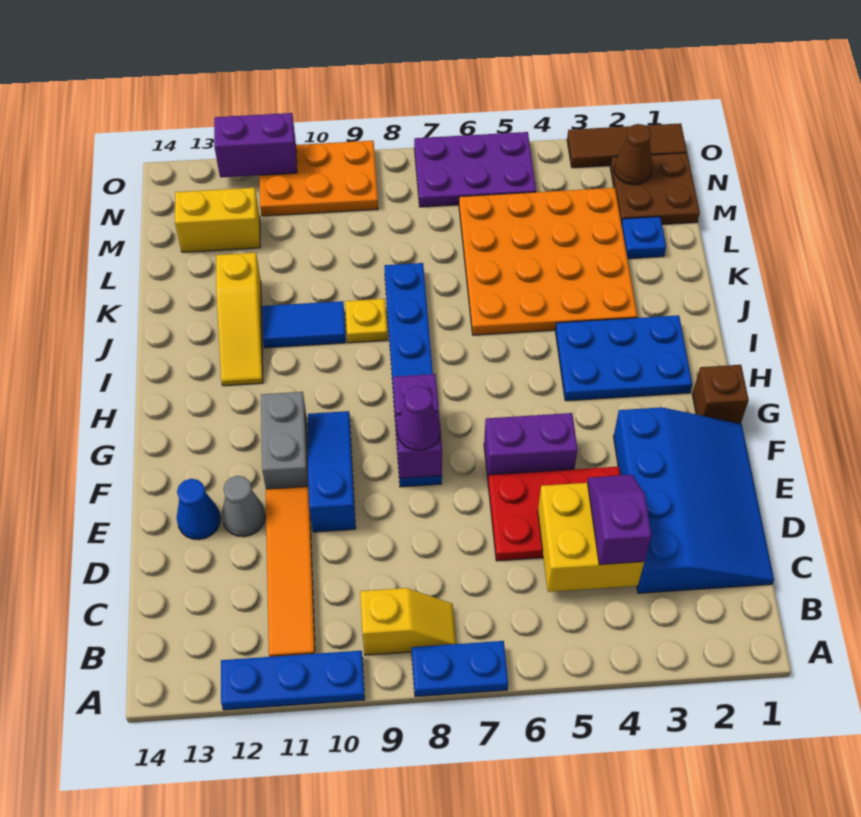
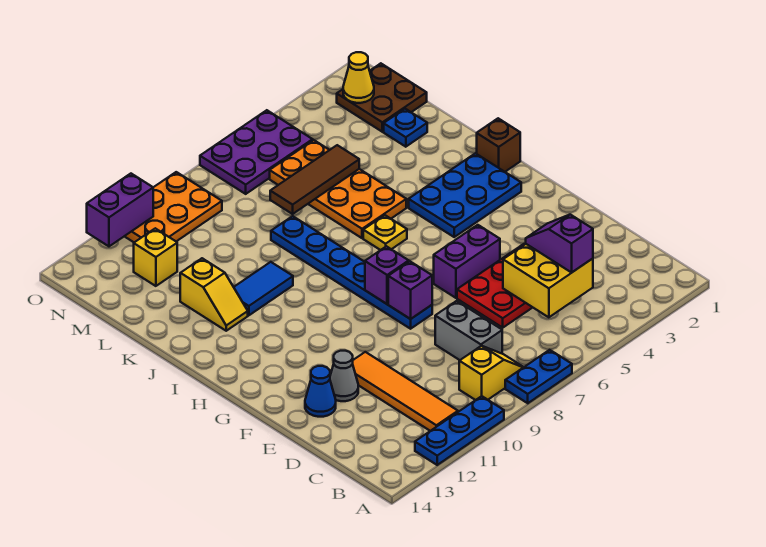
blue 3x4 slope [614,407,774,593] -> none
blue 1x3 slope [308,411,356,532] -> none
purple 1x1 cone [397,386,441,451] -> none
grey 1x2 brick [261,392,309,489] -> grey 1x2 brick moved to [435,301,502,360]
brown 1x1 brick [692,365,749,424] -> brown 1x1 brick moved to [477,118,520,172]
yellow 1x3 slope [216,253,263,386] -> yellow 1x2 slope [180,258,248,331]
orange 4x4 plate [459,188,637,335] -> orange 2x4 plate [270,140,406,238]
yellow 1x1 plate [345,299,387,343] -> yellow 1x1 plate moved to [363,215,407,250]
yellow 1x2 brick [175,188,260,252] -> yellow 1x1 brick [134,228,177,286]
brown 1x1 cone [614,124,652,185] -> yellow 1x1 cone [343,52,374,103]
brown 1x3 tile [567,123,687,168] -> brown 1x3 tile moved to [270,145,359,214]

